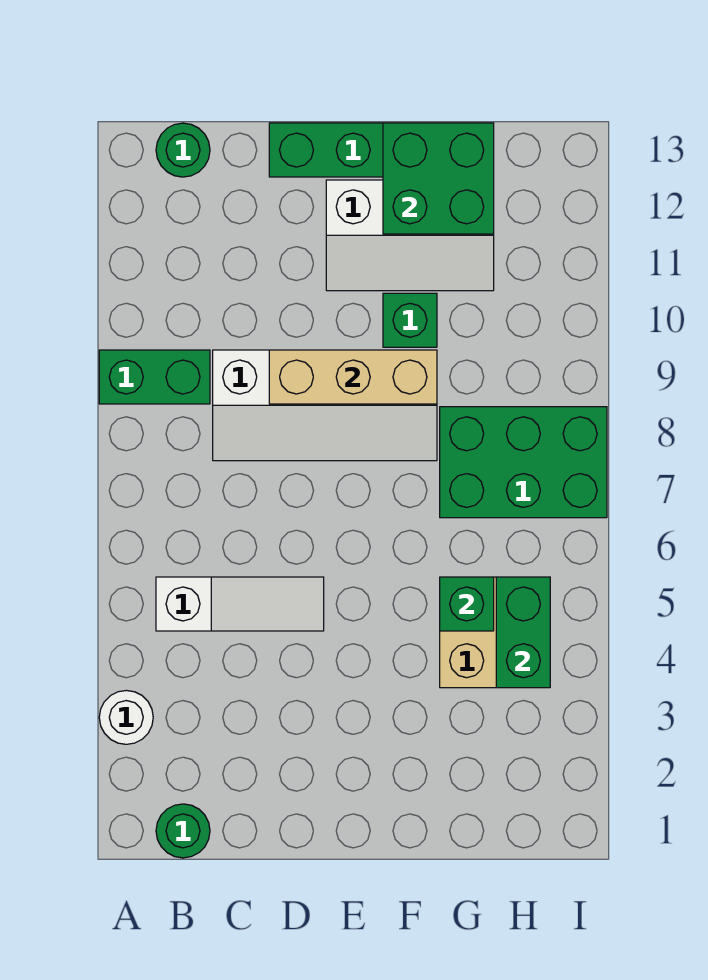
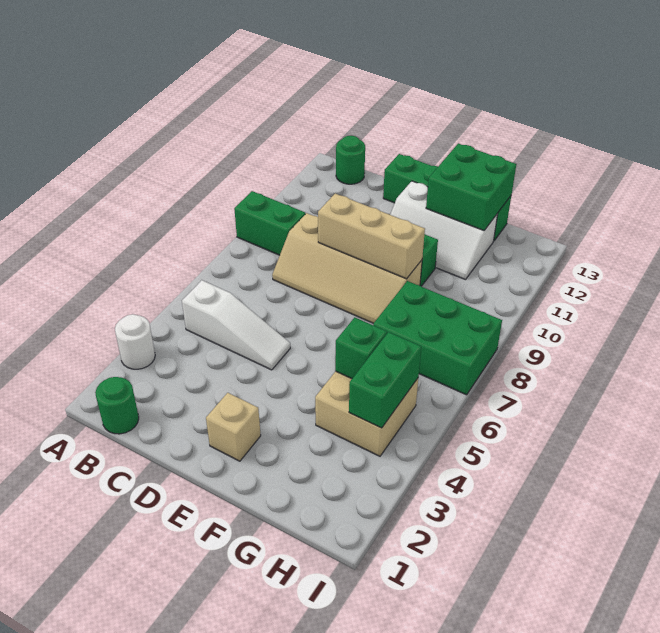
white 2x4 slope [213,350,437,461] -> tan 2x4 slope [272,213,422,323]
none -> tan 1x1 brick [206,393,261,461]

